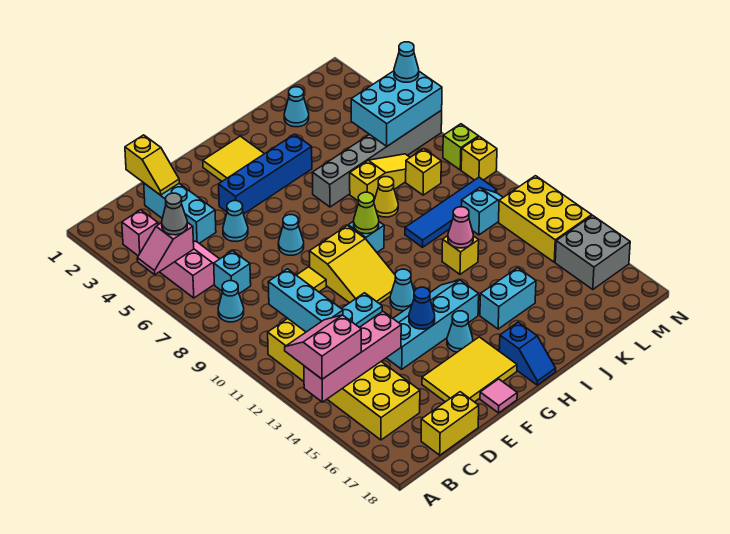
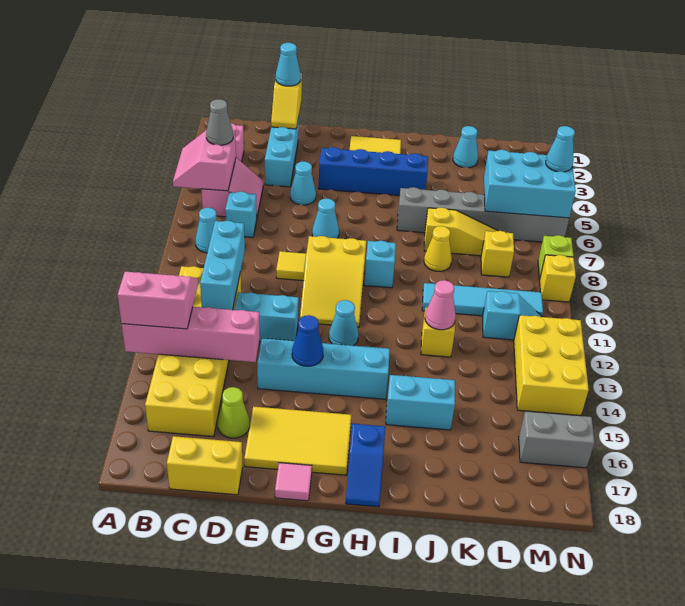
pink 1x2 slope [137,222,194,275] -> pink 2x2 slope [173,130,236,191]
cyan 1x1 cone [447,311,473,352] -> cyan 1x1 cone moved to [276,43,301,86]
lime 1x1 cone [354,192,379,234] -> lime 1x1 cone moved to [218,387,250,438]
blue 1x4 tile [405,177,497,247] -> cyan 1x4 tile [422,283,543,316]
grey 2x2 brick [555,215,630,290] -> grey 1x2 brick [519,411,595,468]

